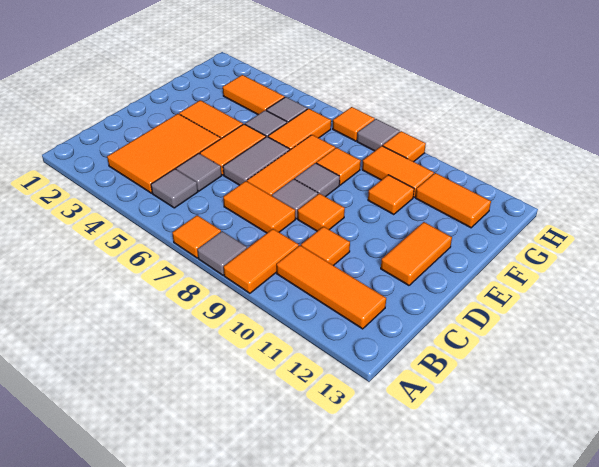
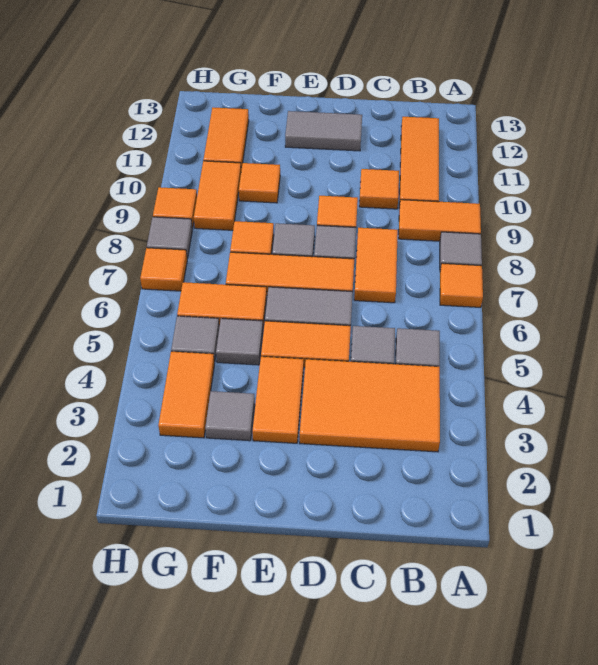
orange 1x2 tile [381,222,452,285] -> grey 1x2 tile [285,111,362,151]
none -> grey 1x1 tile [205,391,255,441]

